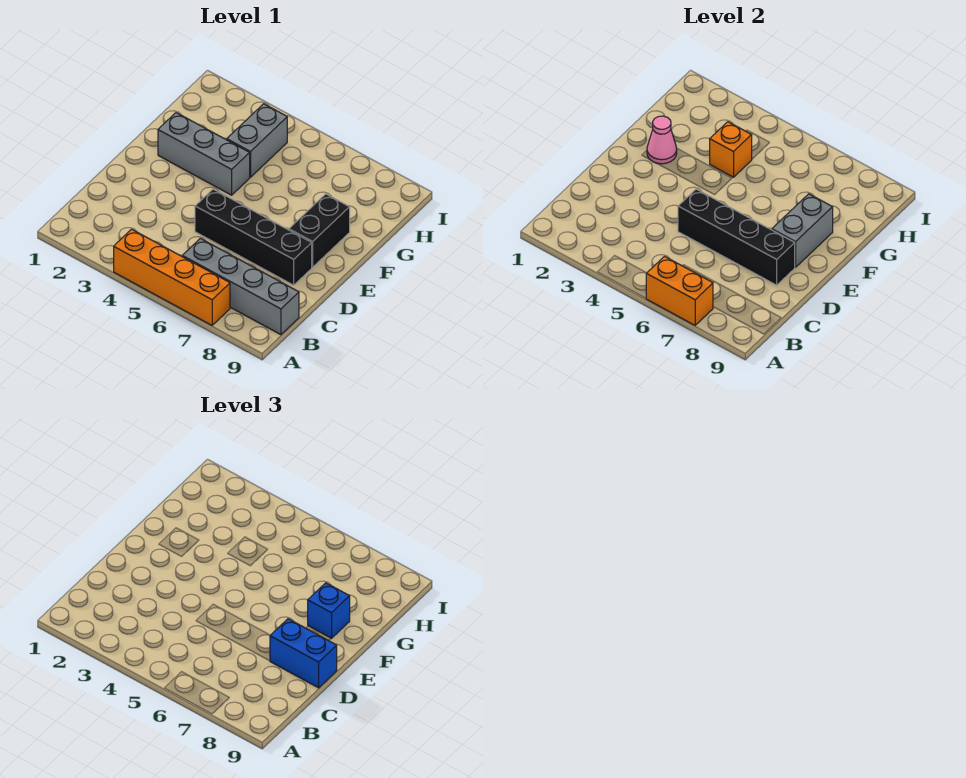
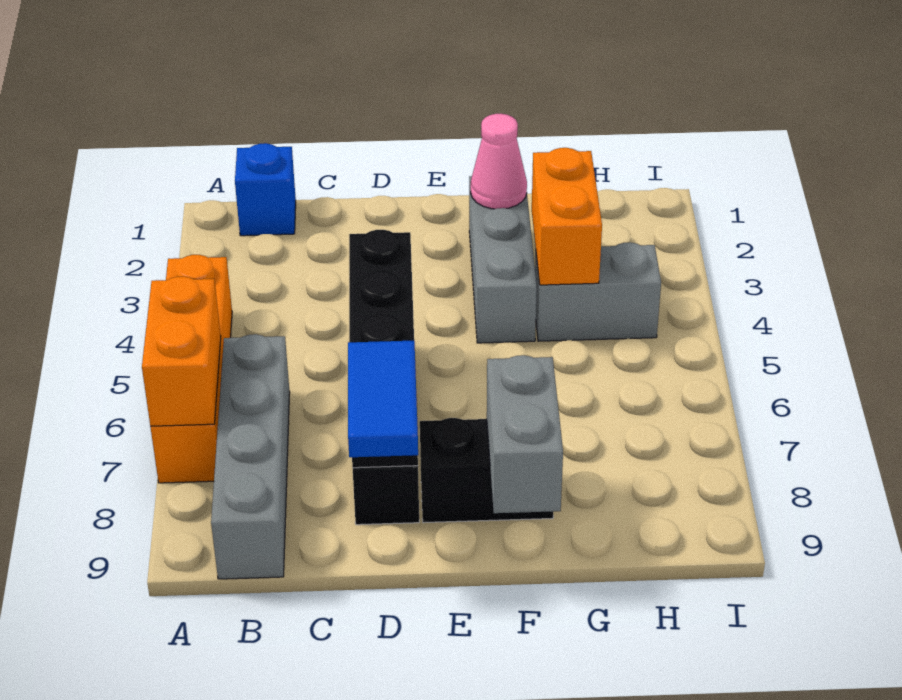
blue 1x2 brick [270,619,337,688] -> blue 1x2 tile [348,341,418,457]
grey 1x2 brick [772,194,833,267] -> grey 1x2 brick turned to [487,355,563,513]
blue 1x1 brick [308,583,350,638] -> blue 1x1 brick moved to [235,143,296,236]
orange 1x1 brick [710,122,752,177] -> orange 1x2 brick [532,148,602,285]

